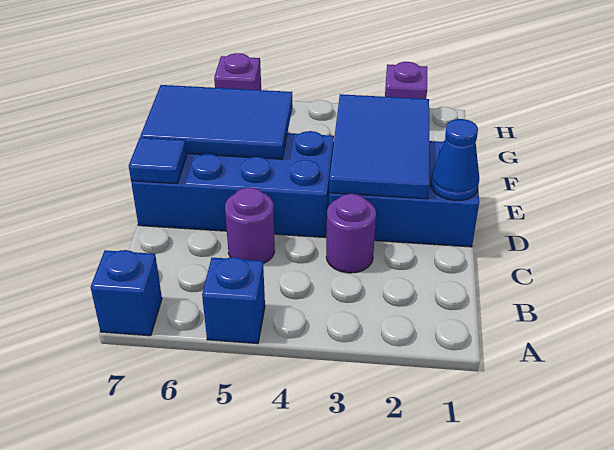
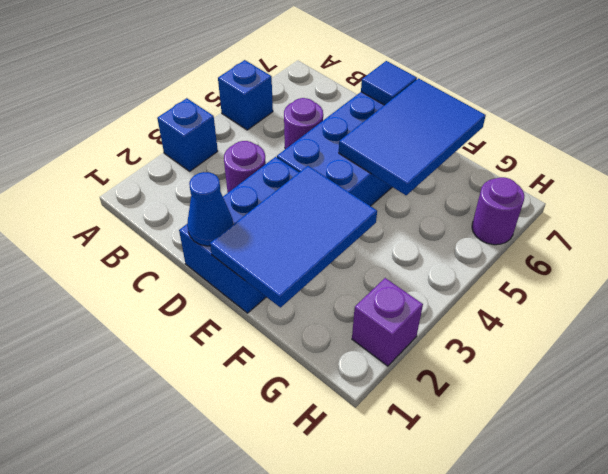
blue 1x1 brick [91,250,162,336] -> blue 1x1 brick moved to [157,98,218,171]
blue 2x3 tile [329,94,430,199] -> blue 2x3 tile turned to [210,166,377,308]
purple 1x1 brick [214,53,261,90] -> purple 1x1 round brick [472,177,525,245]

